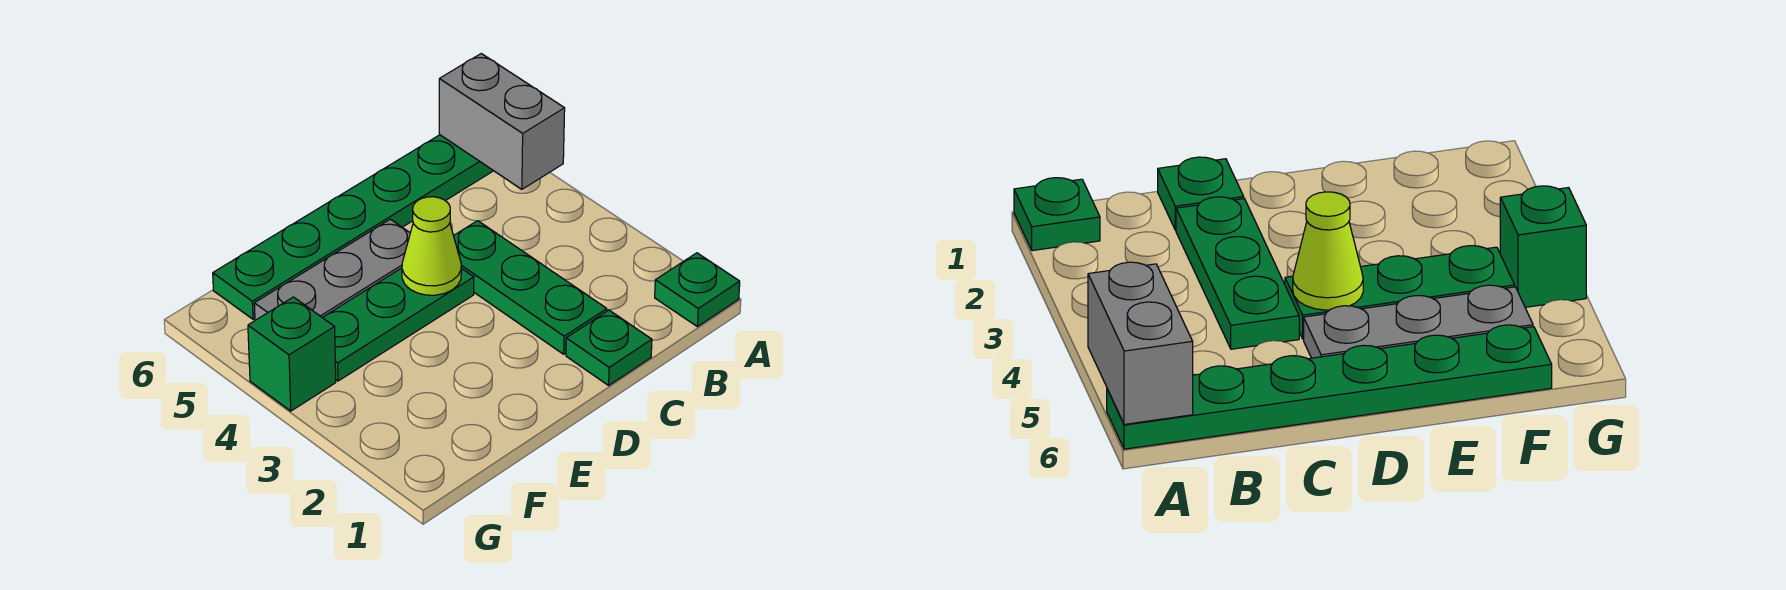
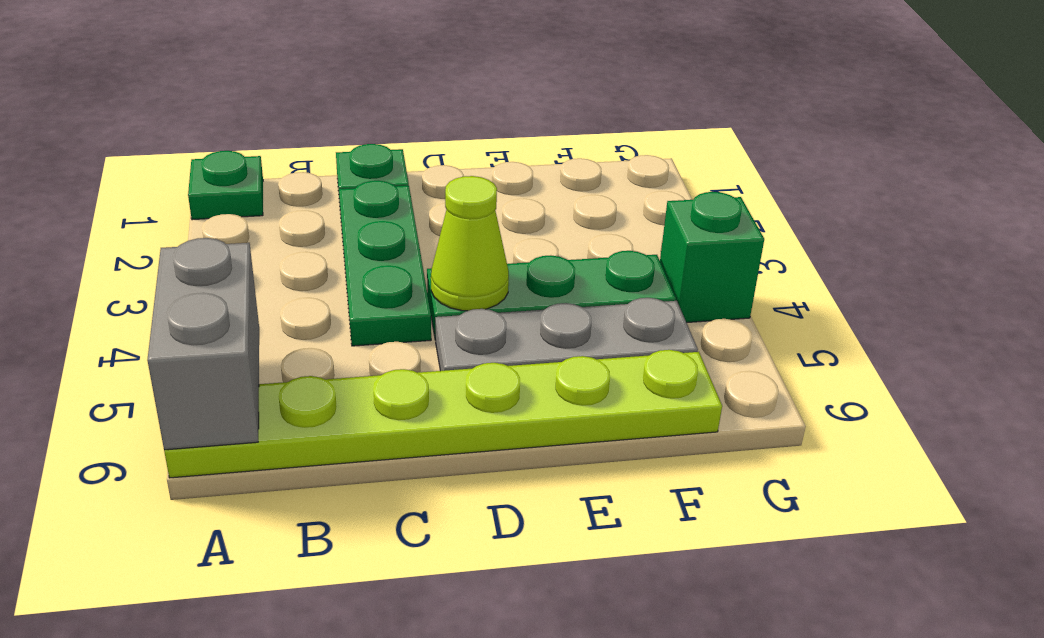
green 1x6 plate [213,135,493,319] -> lime 1x6 plate [164,350,722,478]

